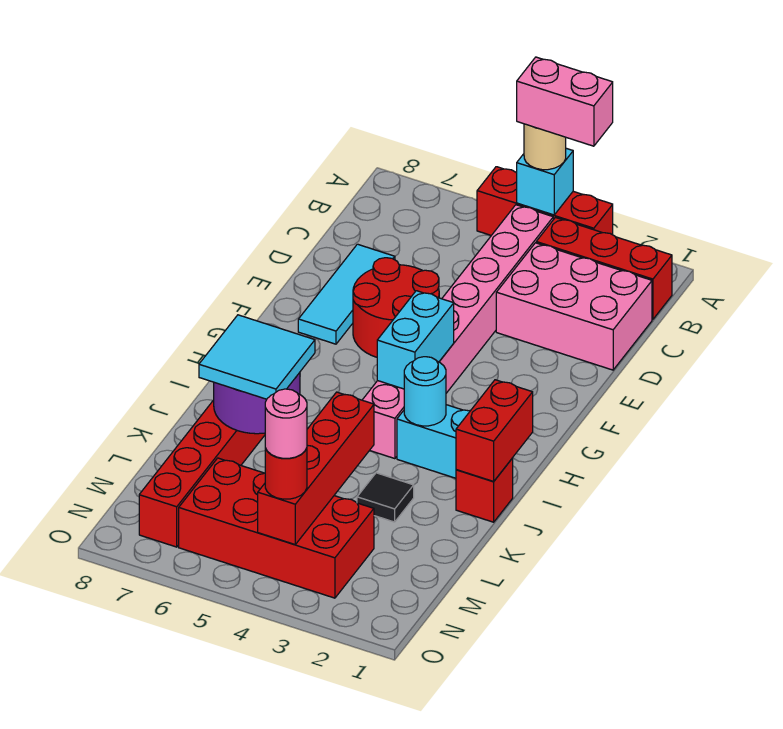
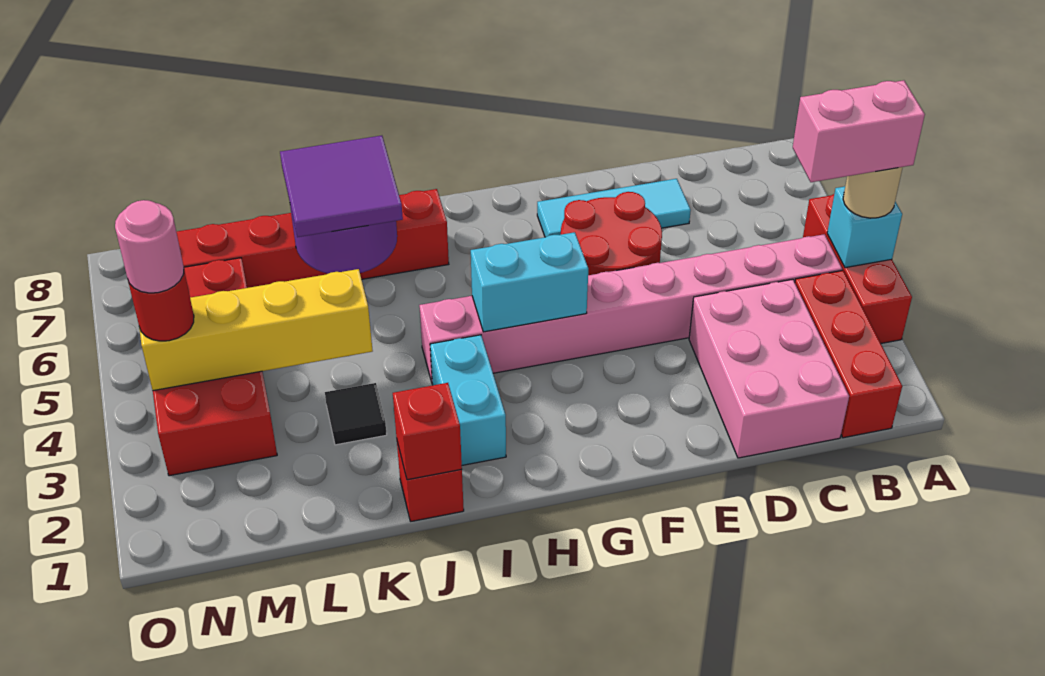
pink 1x2 brick [517,57,613,146] -> pink 1x2 brick turned to [793,80,925,182]
red 1x2 brick [456,380,533,481] -> red 1x1 brick [393,383,462,480]
cyan 1x1 round brick [404,357,446,426] -> none
cyan 2x2 tile [199,315,315,399] -> purple 2x2 tile [280,136,403,237]
red 1x4 brick [258,392,374,545] -> yellow 1x4 brick [139,269,373,391]

